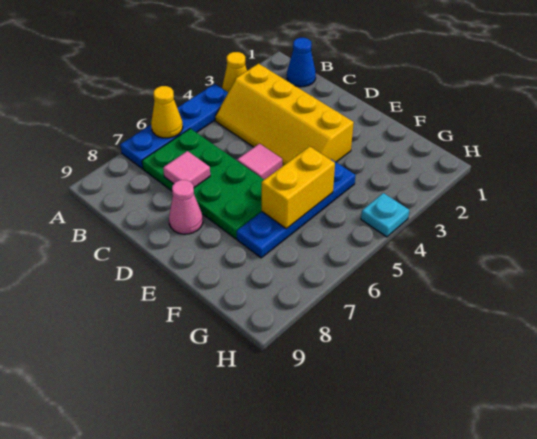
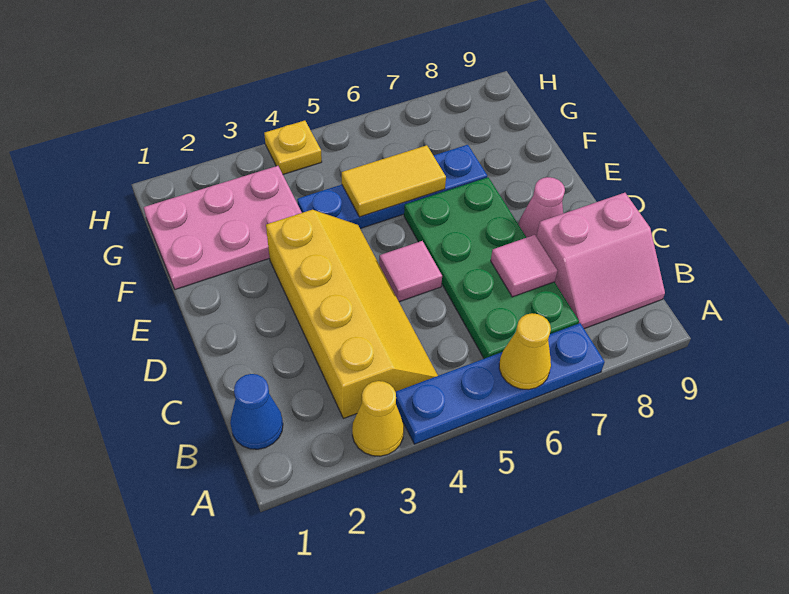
none -> pink 2x2 slope [537,193,665,329]
none -> pink 2x3 plate [144,166,302,289]
yellow 1x2 brick [262,147,335,229] -> yellow 1x2 tile [342,145,446,217]
cyan 1x1 plate [361,193,409,237] -> yellow 1x1 plate [264,121,322,174]

